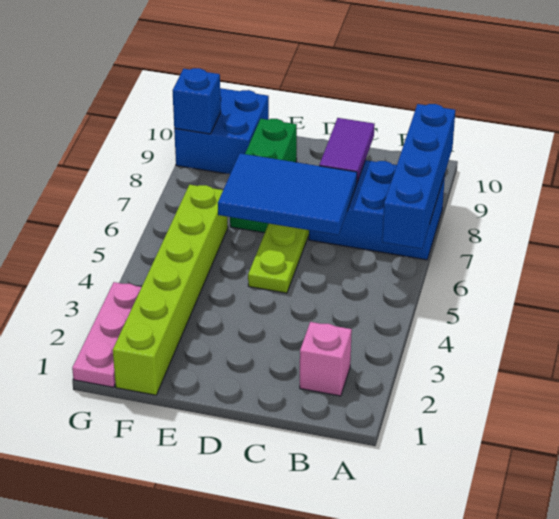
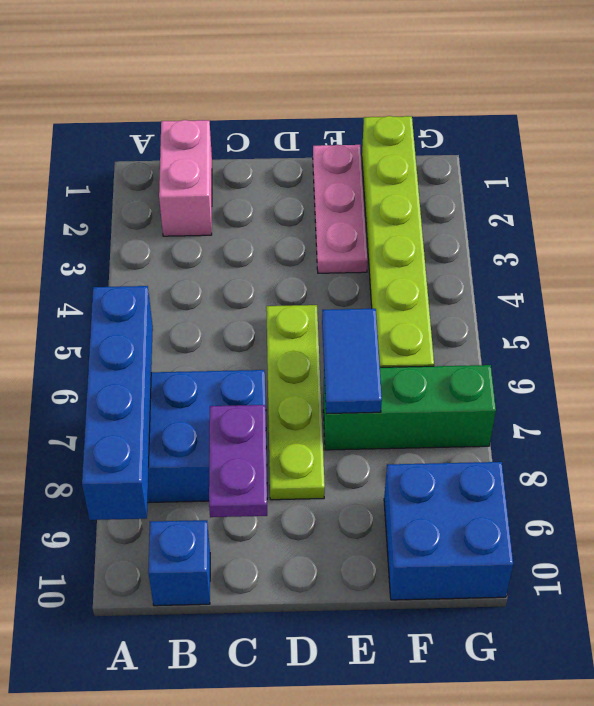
pink 1x1 brick [300,322,352,396] -> pink 1x2 brick [159,120,212,236]
blue 2x3 tile [218,153,357,235] -> blue 1x2 tile [322,309,382,414]
purple 1x2 tile [319,118,375,182] -> purple 1x2 plate [209,405,267,517]
green 1x3 brick [230,119,297,233] -> green 1x3 brick turned to [323,365,496,450]
pink 1x3 plate [72,282,142,387] -> pink 1x3 plate moved to [313,145,368,273]
blue 1x1 brick [173,68,221,134] -> blue 1x1 brick moved to [148,520,210,606]

